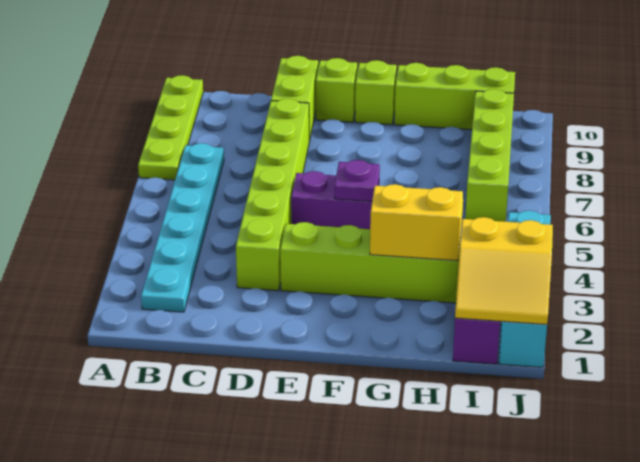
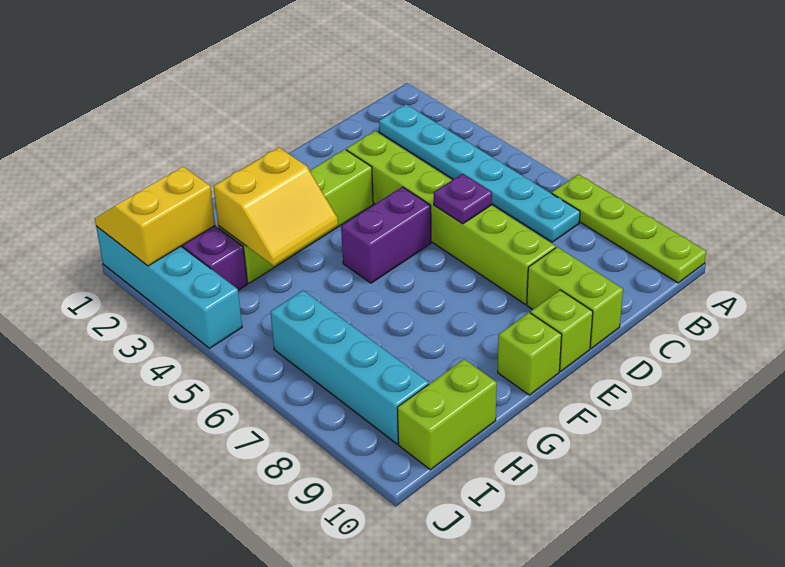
purple 1x1 plate [335,160,380,201] -> purple 1x1 plate moved to [434,174,492,224]
lime 1x3 brick [394,63,515,130] -> lime 1x2 brick [397,359,497,470]
lime 1x4 brick [465,89,514,222] -> cyan 1x4 brick [271,290,429,444]

